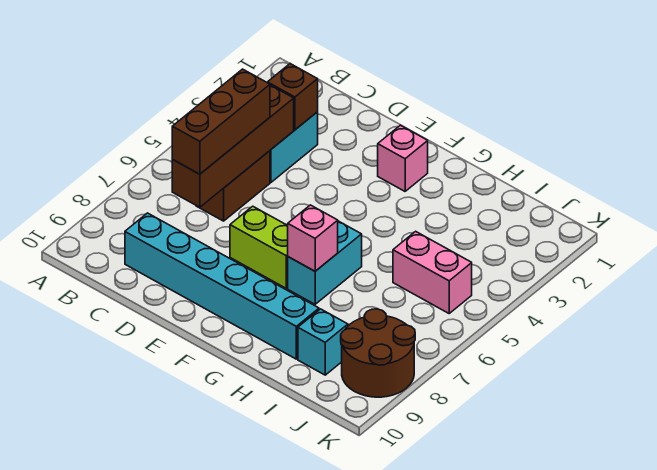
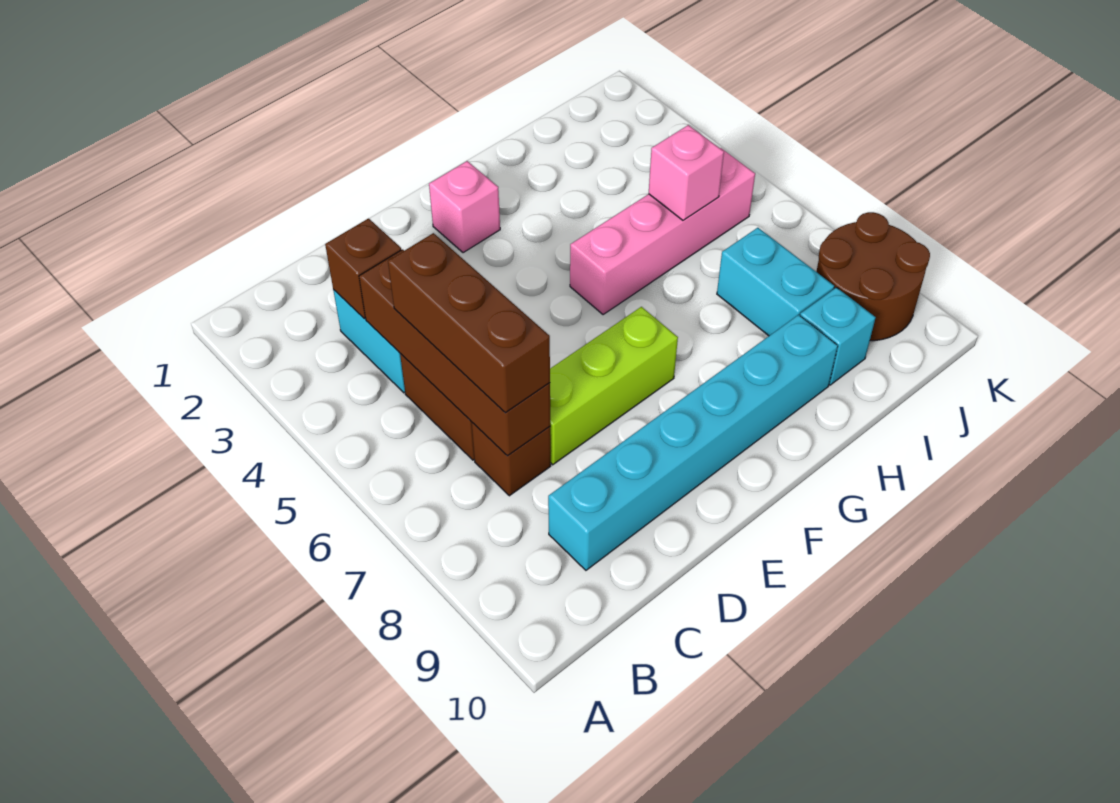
none -> brown 1x1 brick [472,423,551,496]
lime 1x2 brick [230,206,288,288] -> lime 1x3 brick [550,307,678,465]
cyan 1x2 brick [288,221,362,304] -> cyan 1x2 brick moved to [717,228,834,336]
pink 1x1 brick [288,205,338,271] -> pink 1x1 brick moved to [649,125,724,220]
pink 1x2 brick [393,231,472,313] -> pink 1x4 brick [570,148,755,315]

